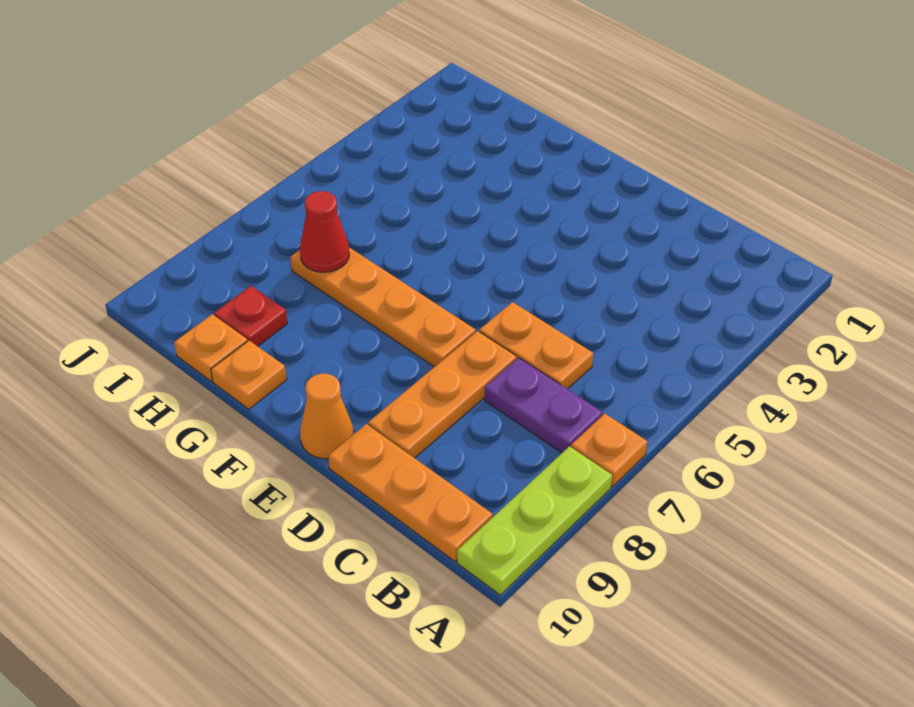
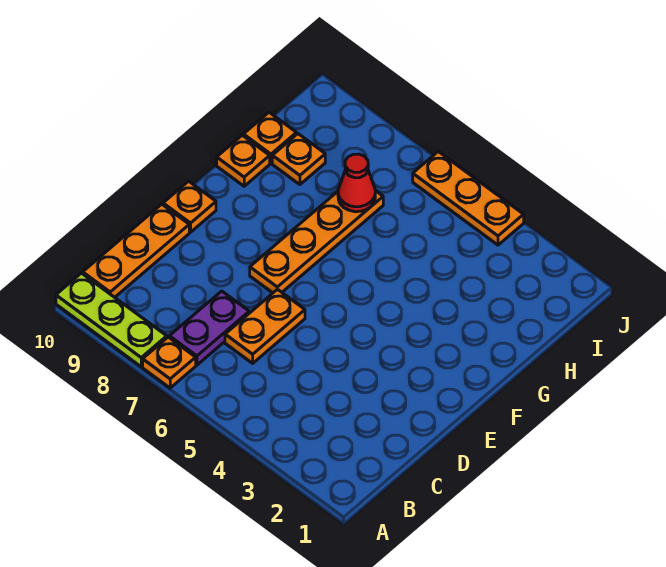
orange 1x3 plate [368,331,517,458] -> orange 1x3 plate moved to [413,152,524,245]
orange 1x1 cone [300,374,354,459] -> orange 1x1 plate [163,181,216,232]
red 1x1 plate [214,286,287,346] -> orange 1x1 plate [272,134,325,185]

